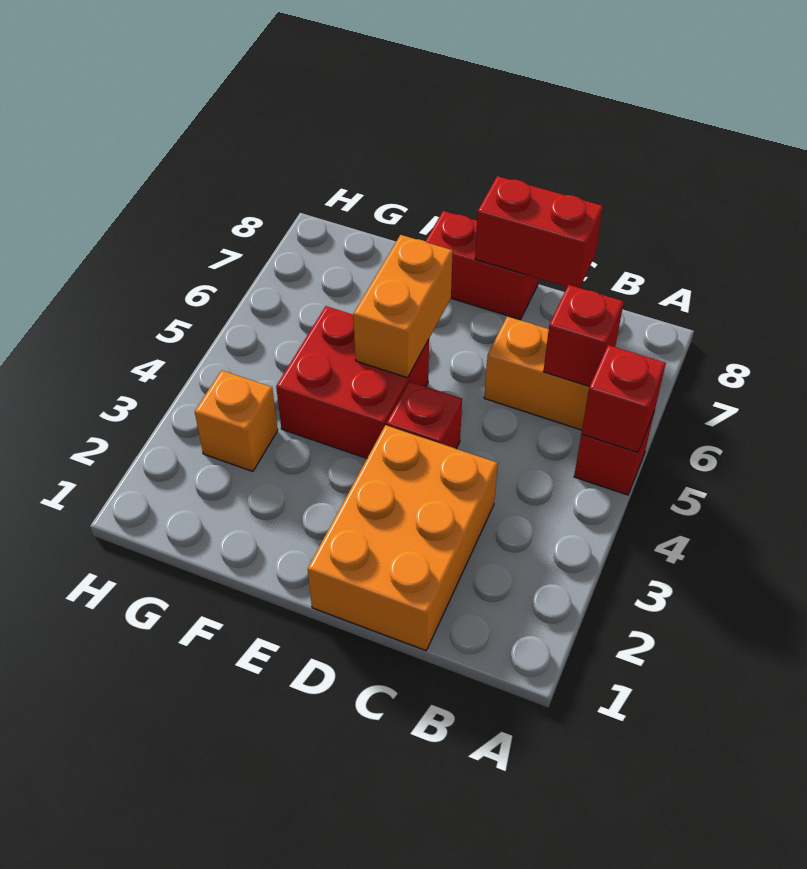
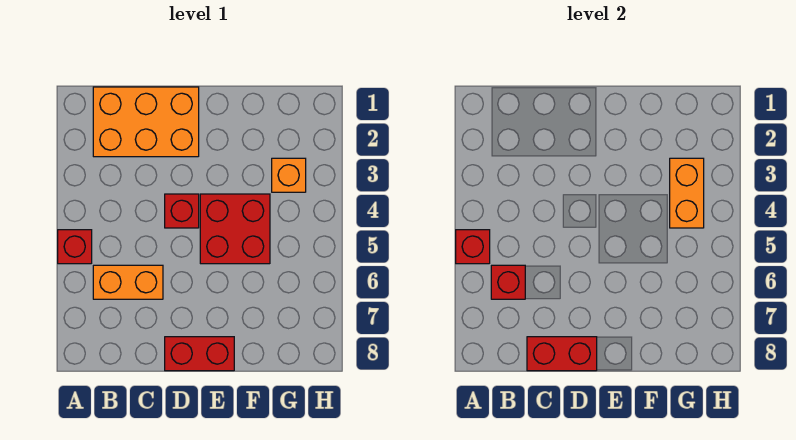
orange 2x3 brick [308,425,498,651] -> orange 2x3 brick turned to [93,87,199,157]
orange 1x2 brick [353,235,453,378] -> orange 1x2 brick moved to [670,158,704,228]

